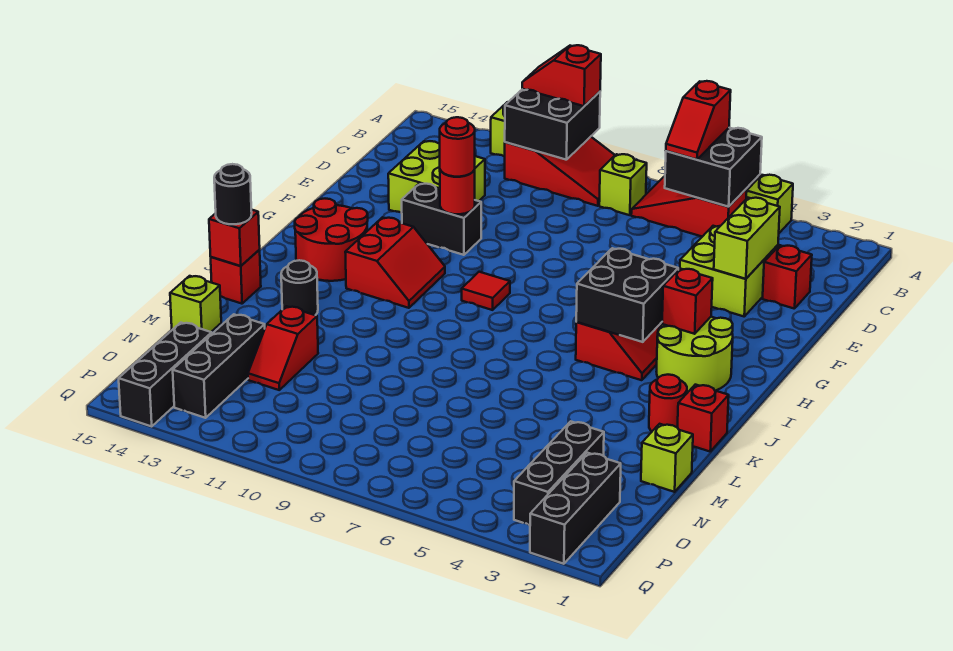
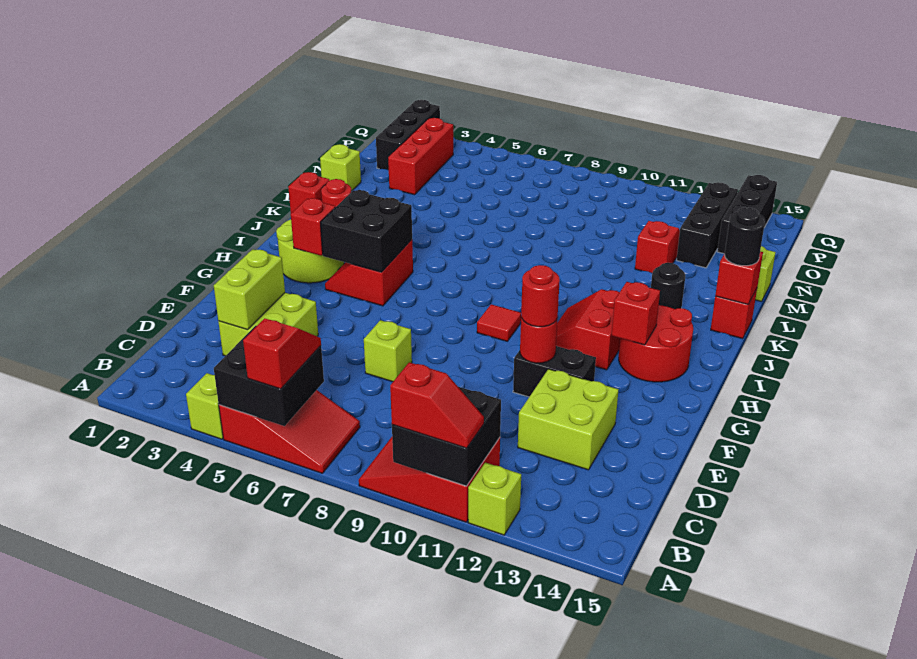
lime 1x1 brick [599,154,647,215] -> lime 1x1 brick moved to [364,320,412,382]
red 1x1 brick [763,245,812,309] -> red 1x1 brick moved to [611,282,660,345]
black 1x3 brick [514,421,604,525] -> red 1x3 brick [388,118,453,195]

